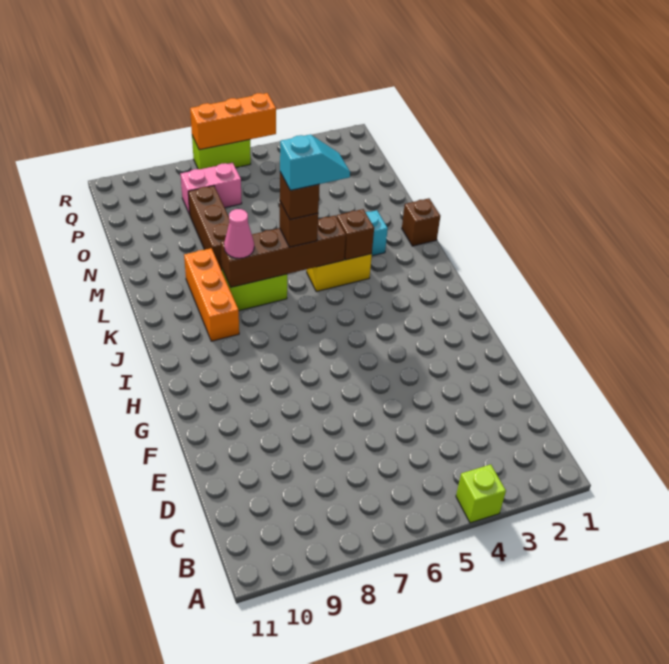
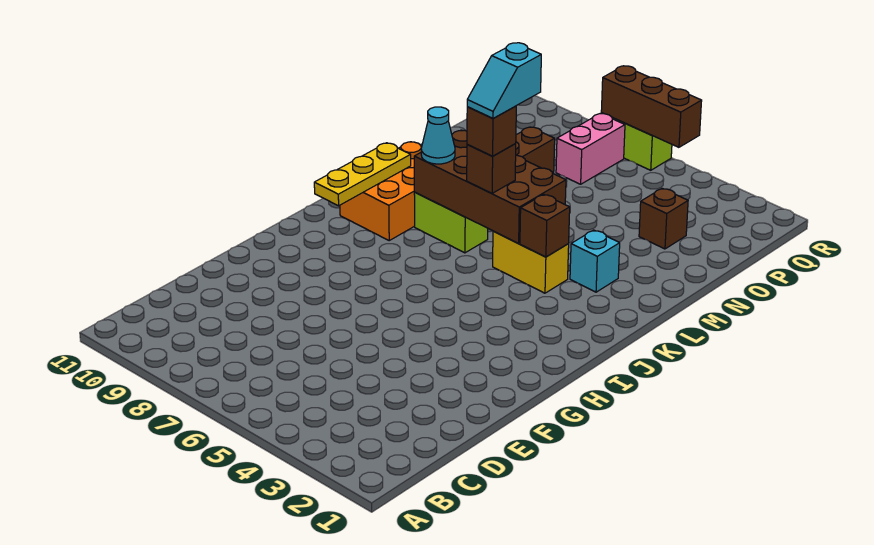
lime 1x1 brick [456,465,506,523] -> none
none -> yellow 1x3 plate [314,143,411,206]
orange 1x3 brick [184,248,239,341] -> orange 2x3 brick [340,142,421,240]
brown 1x4 brick [221,216,346,287] -> brown 2x4 brick [414,130,566,243]
cyan 1x2 slope [280,135,350,190] -> cyan 1x2 slope turned to [467,43,541,118]
pink 1x1 cone [224,209,254,258] -> cyan 1x1 cone [421,107,455,164]
brown 1x1 brick [402,198,440,246] -> brown 1x1 brick moved to [639,188,688,249]
pink 1x2 brick [180,163,242,215] -> pink 1x2 brick turned to [556,114,625,184]
orange 1x3 brick [190,93,276,150] -> brown 1x3 brick [601,66,702,147]

